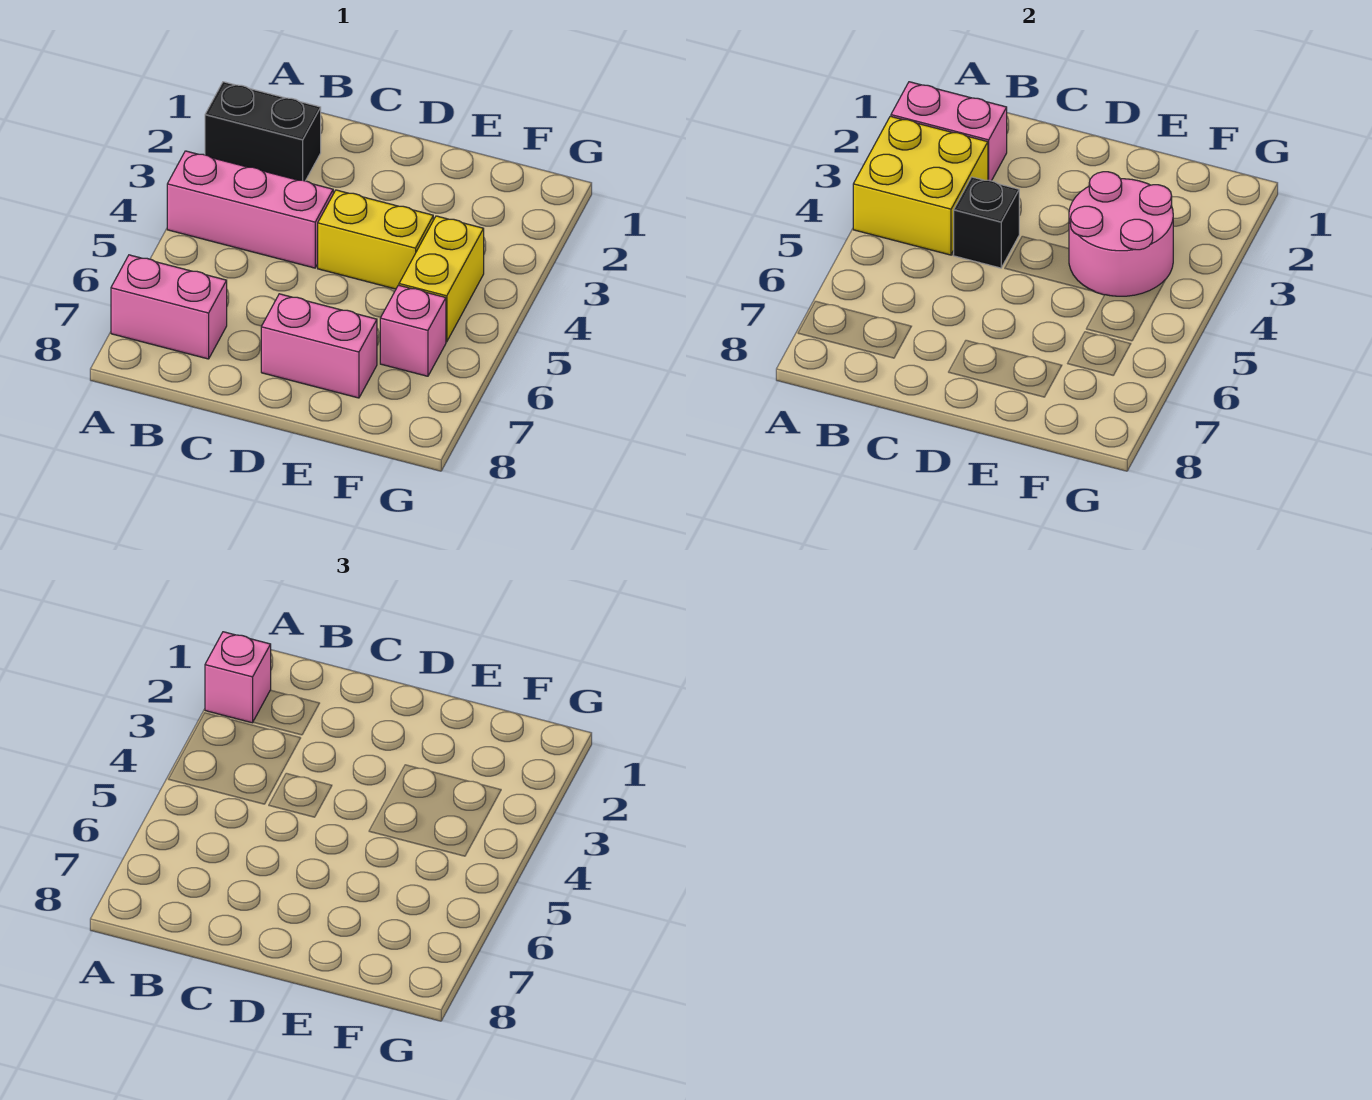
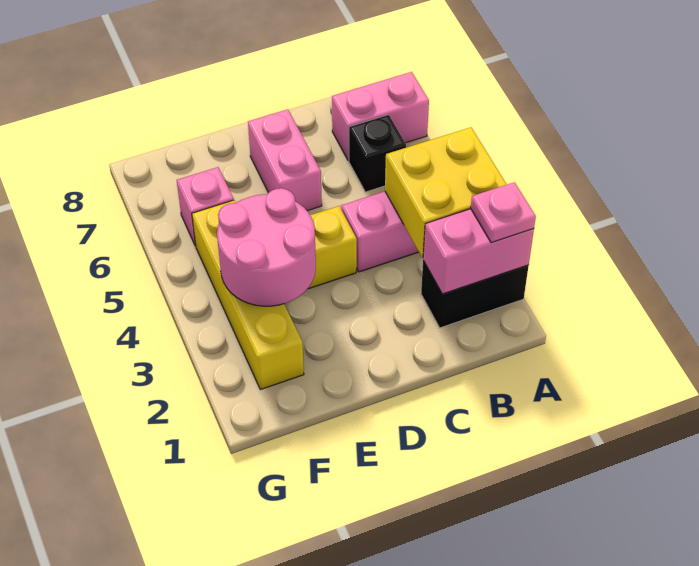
pink 1x1 brick [205,632,271,723] -> pink 1x1 plate [471,182,536,243]
black 1x1 brick [954,177,1019,268] -> black 1x1 brick moved to [349,115,406,192]
pink 1x2 brick [261,294,377,398] -> pink 1x2 brick turned to [248,109,322,211]
yellow 1x2 brick [399,216,484,342] -> yellow 1x4 brick [192,200,304,390]

